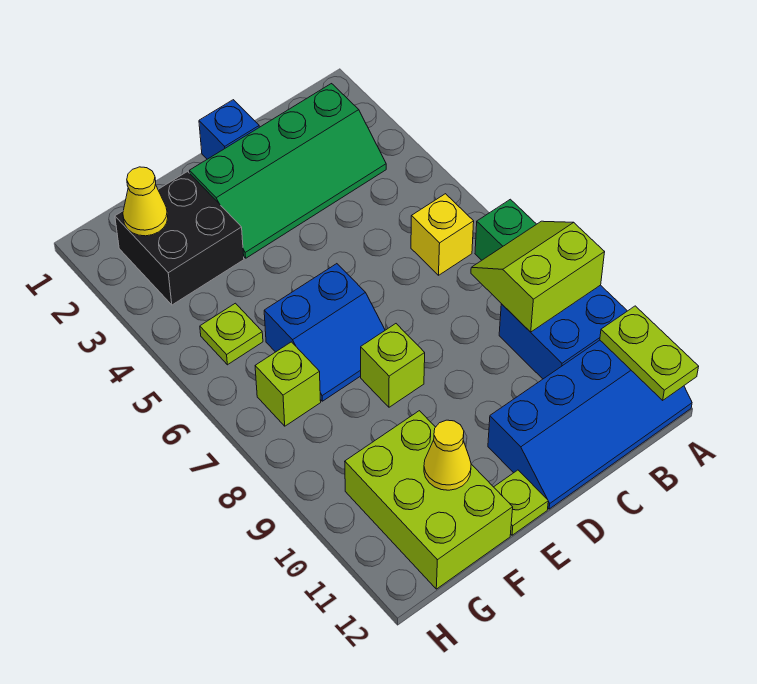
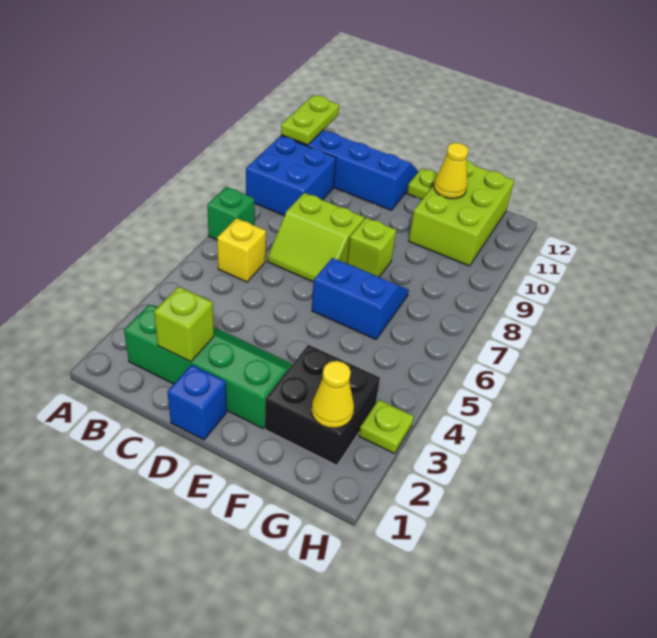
lime 2x2 slope [471,221,605,332] -> lime 2x2 slope moved to [268,193,364,282]
lime 1x1 plate [200,303,263,365] -> lime 1x1 plate moved to [359,400,414,454]
lime 1x1 brick [255,342,321,426] -> lime 1x1 brick moved to [154,286,214,362]

